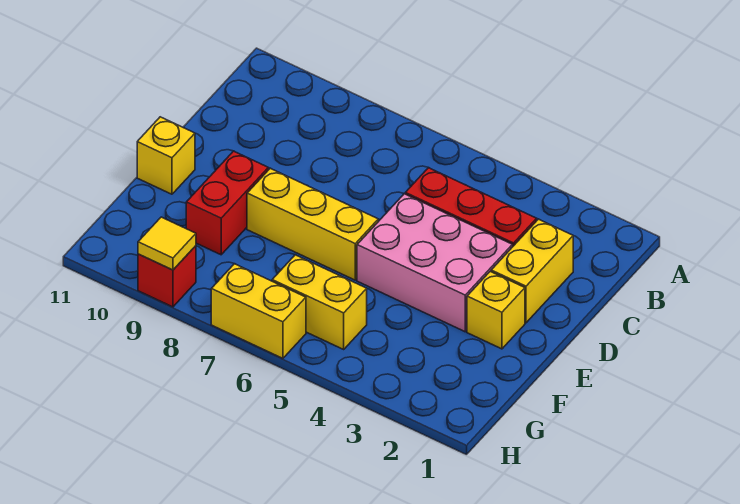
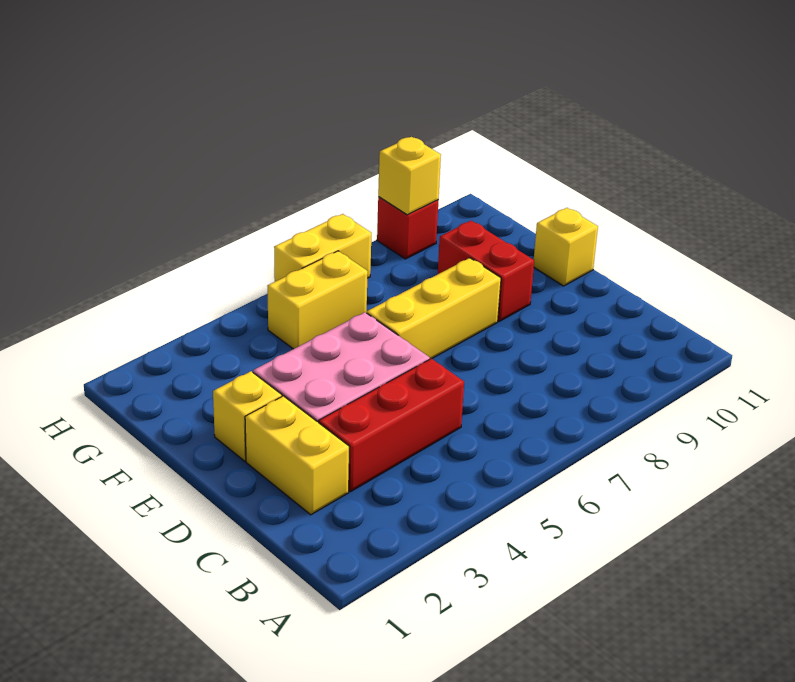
yellow 1x1 tile [138,217,196,270] -> yellow 1x1 brick [378,137,441,215]

